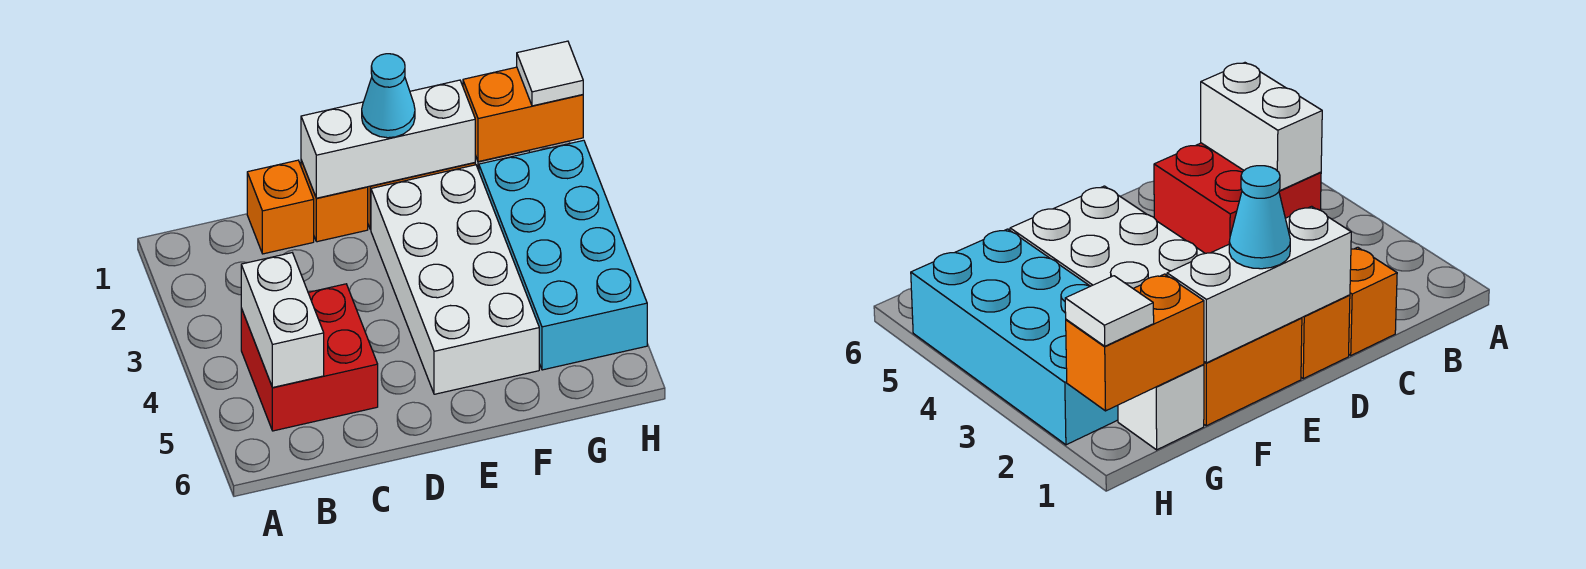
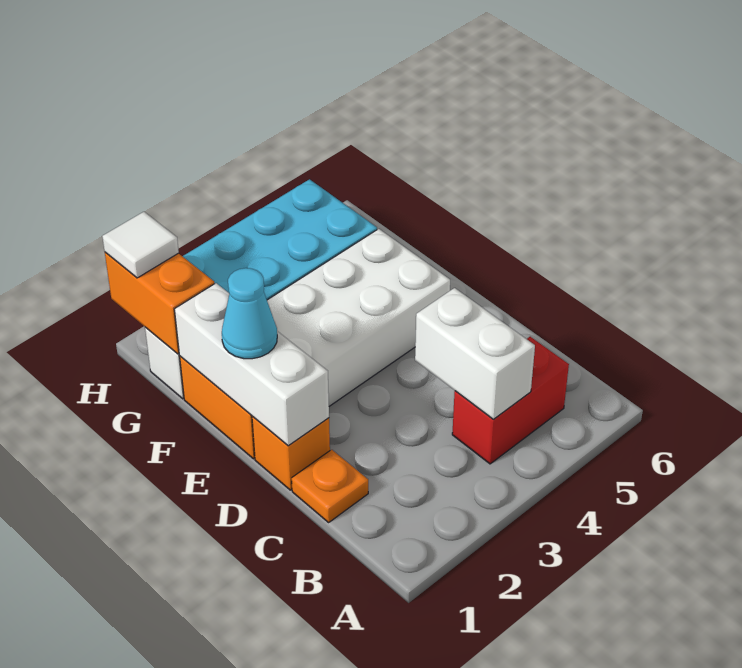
red 2x2 brick [241,284,378,431] -> red 1x2 brick [452,337,569,464]
white 1x2 brick [241,253,324,388] -> white 1x2 brick turned to [415,288,535,419]
orange 1x1 brick [247,160,314,254] -> orange 1x1 plate [292,450,368,522]

